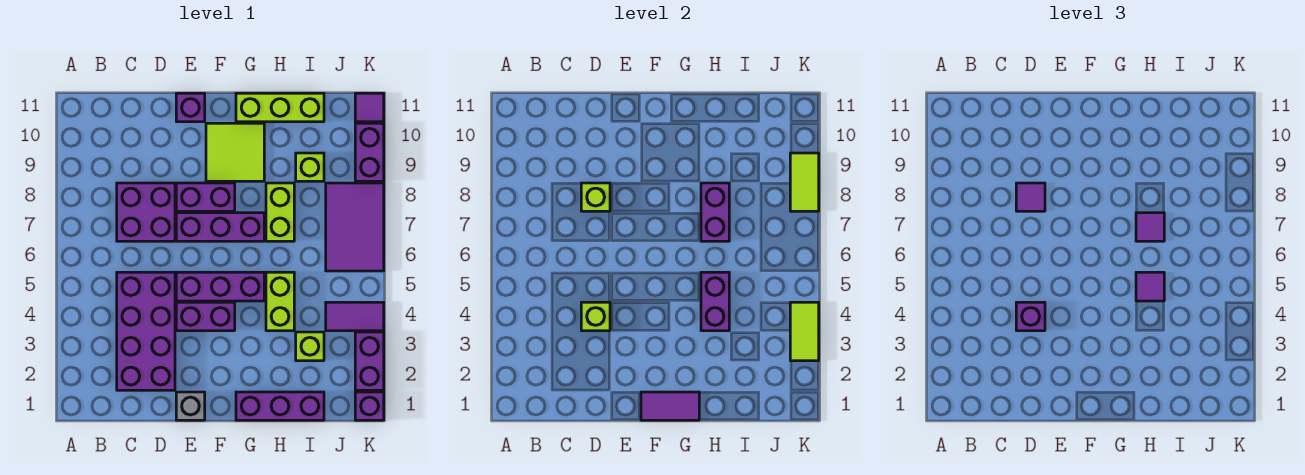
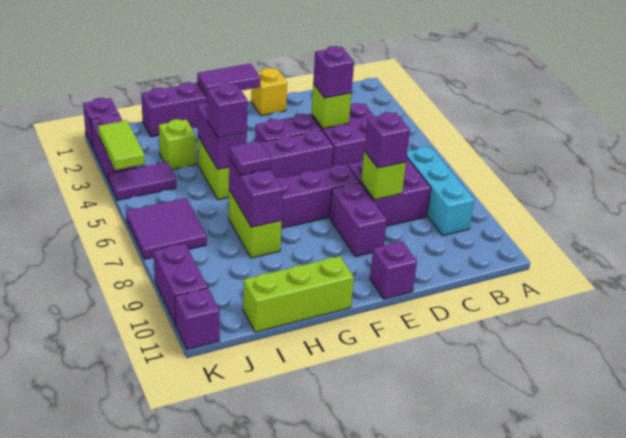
none -> cyan 1x3 brick [407,147,474,236]
purple 2x4 brick [117,272,175,390] -> purple 2x2 brick [311,103,375,166]
purple 1x1 tile [1016,183,1045,211] -> purple 1x1 brick [364,112,410,168]
grey 1x1 brick [176,392,205,420] -> yellow 1x1 brick [251,68,287,116]
purple 1x2 brick [176,183,235,211] -> purple 1x2 brick turned to [330,183,387,257]
lime 2x2 tile [206,123,264,181] -> none
purple 1x1 tile [1136,272,1164,301] -> purple 1x1 brick [207,83,248,138]
lime 1x1 brick [296,153,324,181] -> none
purple 2x3 tile [326,183,384,271] -> purple 2x2 tile [126,198,207,259]
lime 1x2 tile [790,153,819,211] -> none
purple 1x1 tile [355,93,384,122] -> purple 1x1 brick [175,288,220,350]

